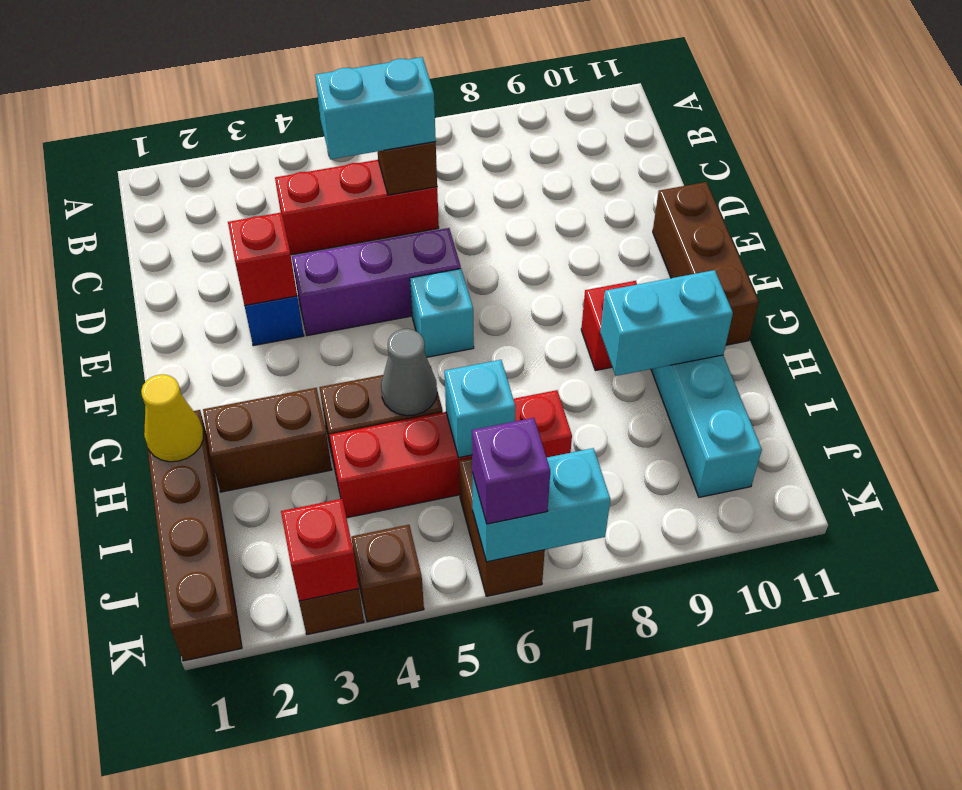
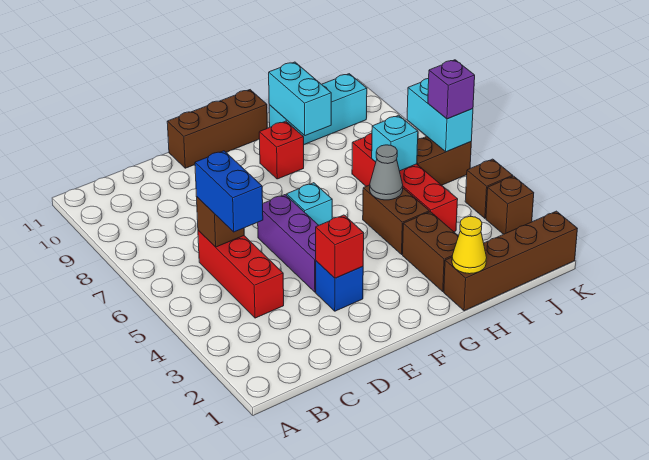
cyan 1x2 brick [315,57,436,159] -> blue 1x2 brick [195,151,263,232]
red 1x1 brick [281,499,359,601] -> none

